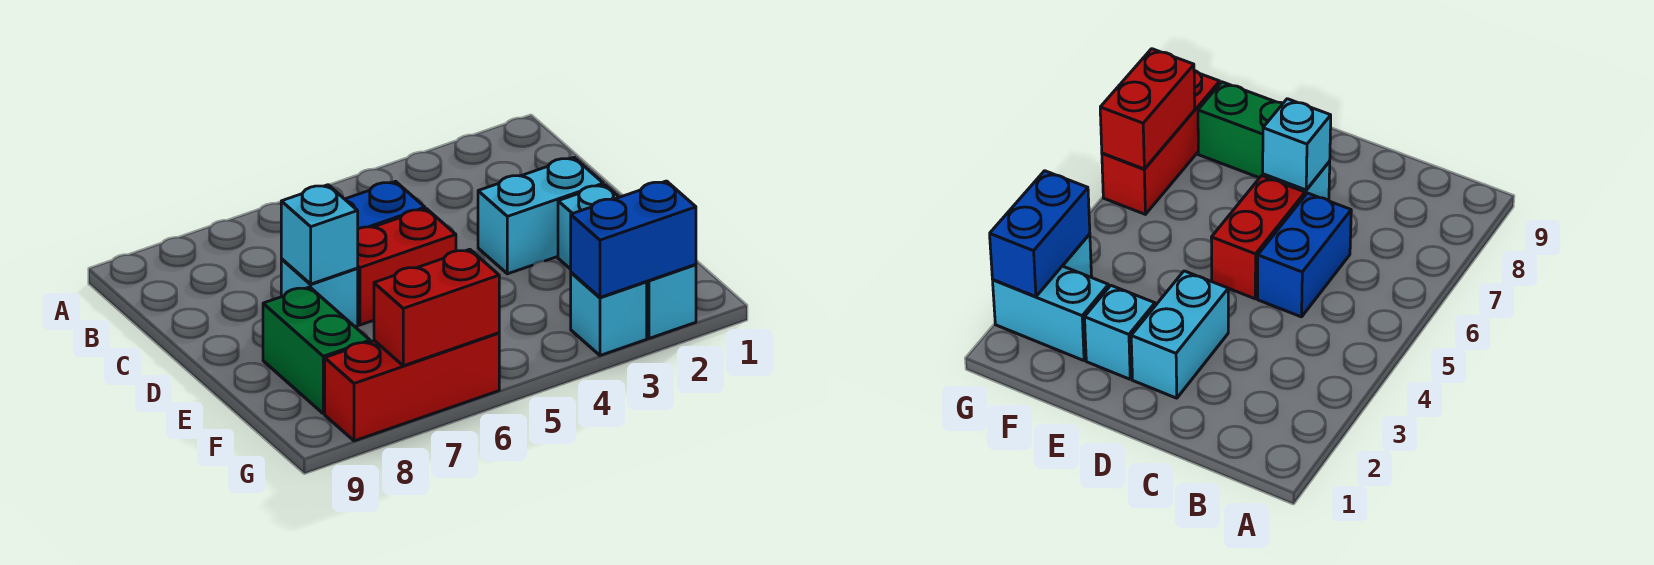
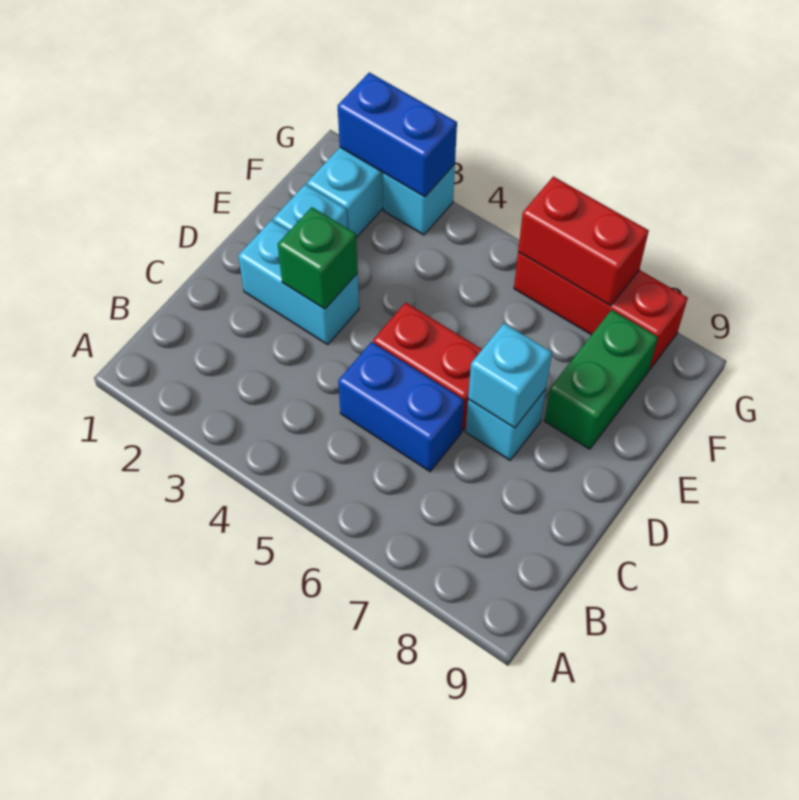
none -> green 1x1 brick [278,207,358,309]

